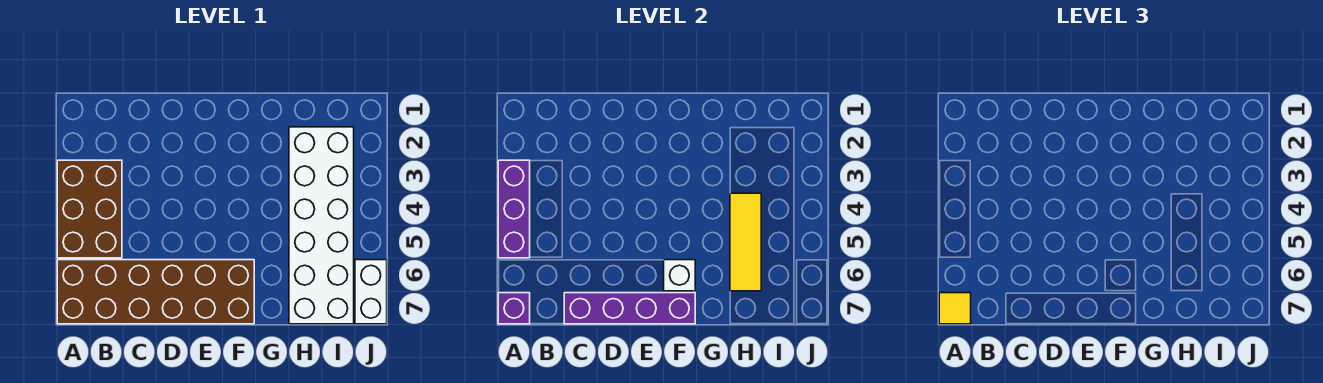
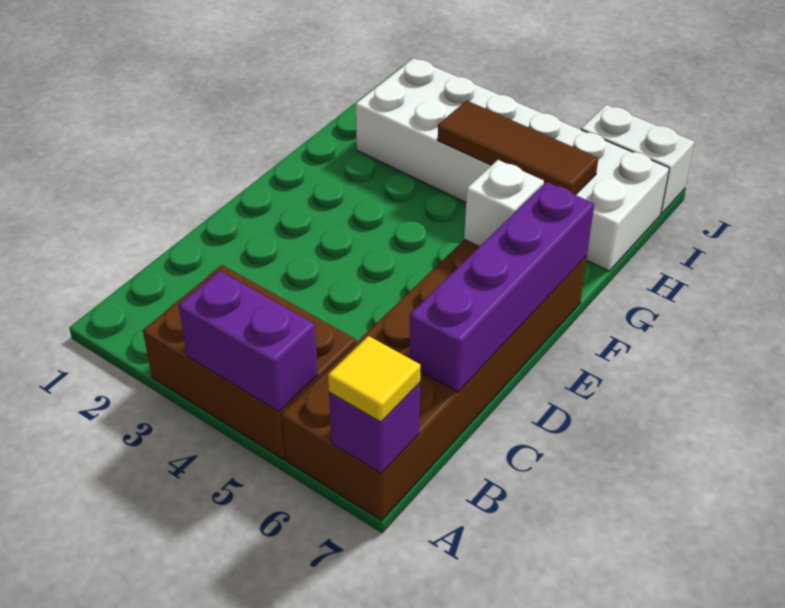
purple 1x3 brick [498,160,530,258] -> purple 1x2 brick [179,271,318,412]
yellow 1x3 tile [730,193,761,291] -> brown 1x3 tile [438,100,598,195]

